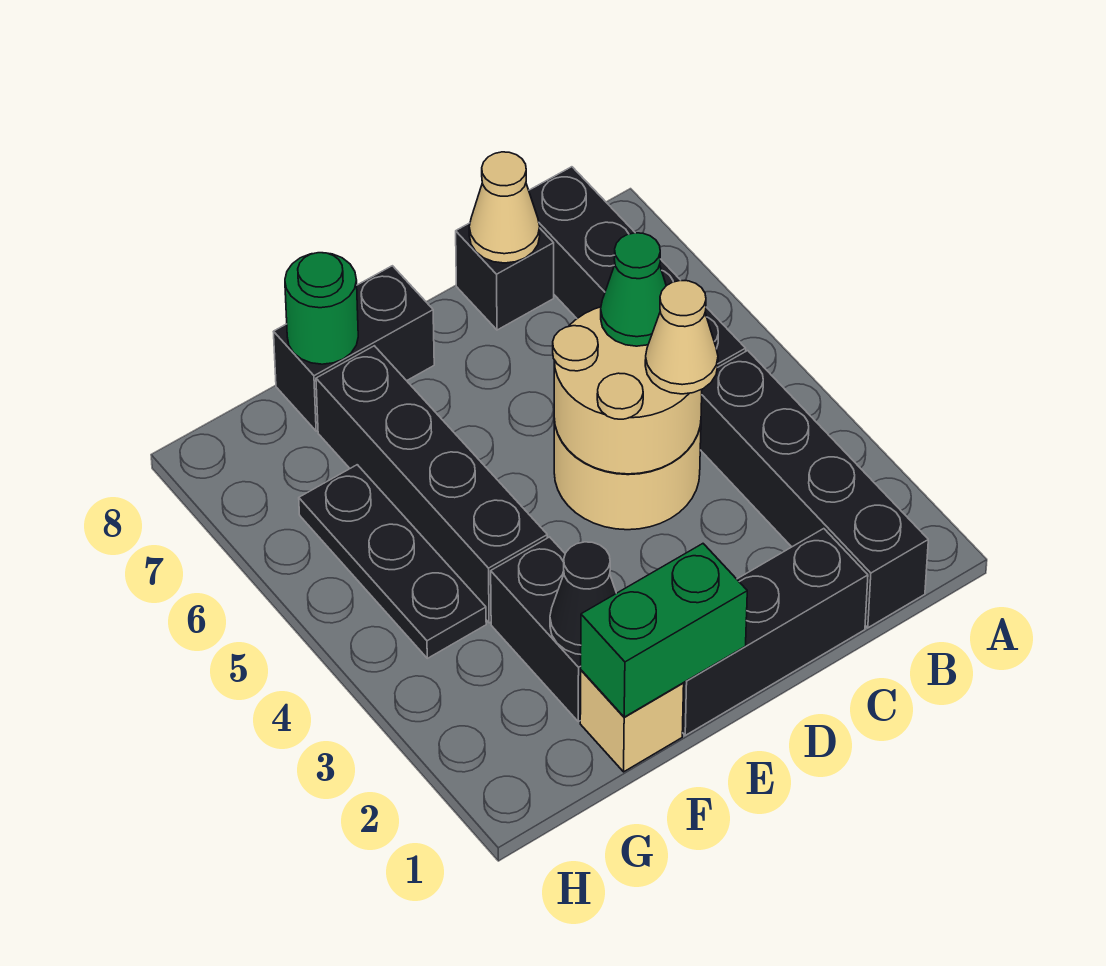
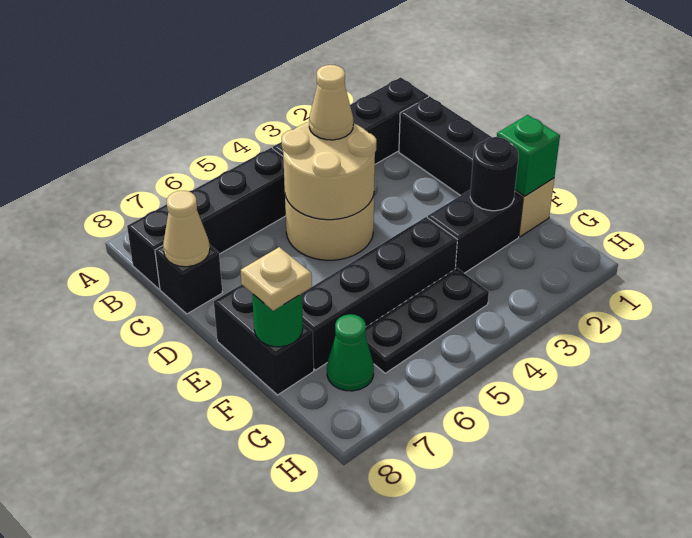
green 1x1 cone [601,233,666,346] -> green 1x1 cone moved to [327,314,374,391]
green 1x2 brick [581,544,747,717] -> green 1x1 brick [497,115,560,196]
black 1x1 cone [550,542,616,655] -> black 1x1 round brick [470,137,519,211]
none -> tan 1x1 plate [241,247,312,311]

